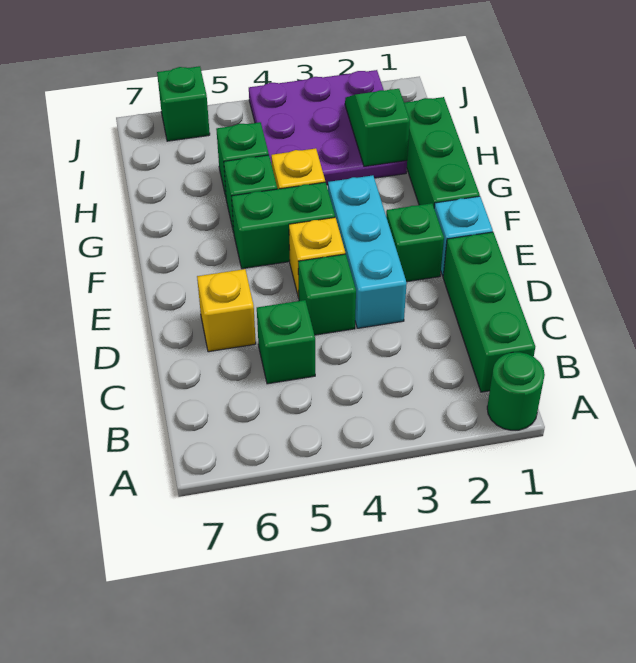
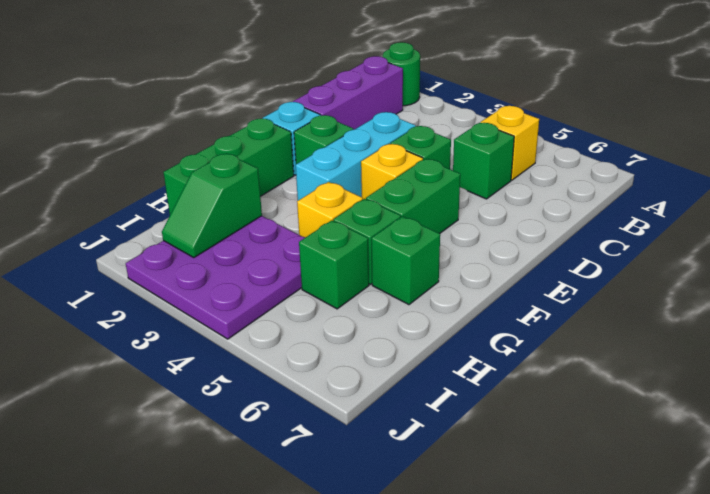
green 1x3 brick [443,232,535,392] -> purple 1x3 brick [293,56,403,130]
yellow 1x1 brick [197,269,256,352] -> yellow 1x1 brick moved to [481,106,539,180]
green 1x2 brick [232,182,335,269] -> green 1x2 brick turned to [366,159,460,234]
green 1x1 brick [157,66,210,141] -> green 1x1 brick moved to [372,216,440,305]

